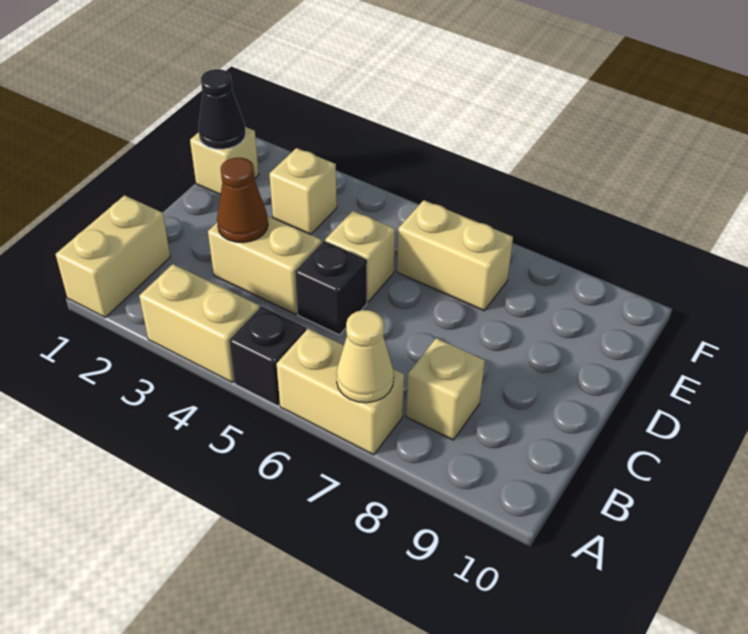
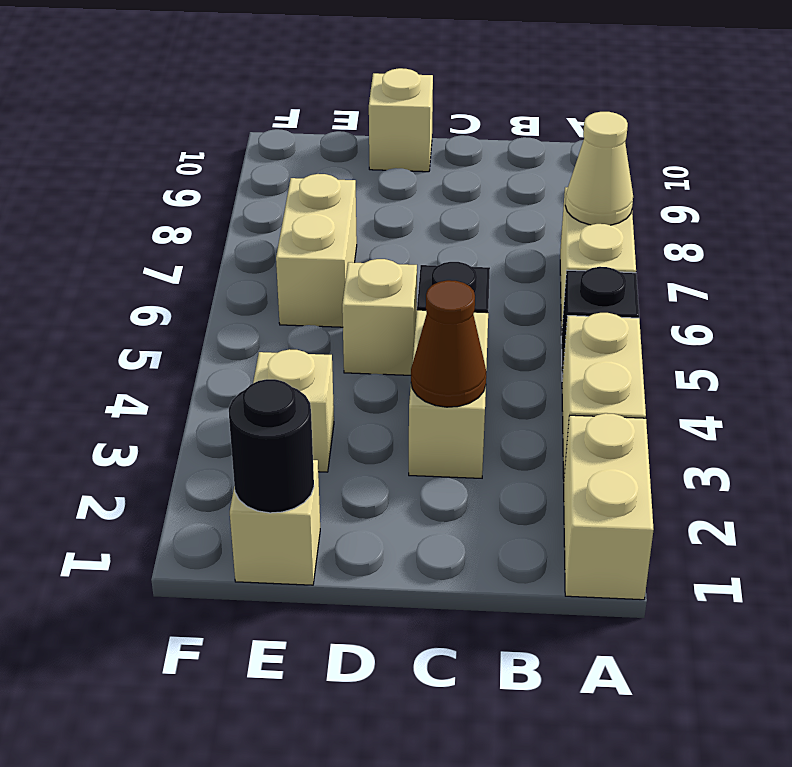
tan 1x2 brick [56,195,170,317] -> tan 1x2 brick turned to [564,413,654,600]
tan 1x1 brick [406,338,485,440] -> tan 1x1 brick moved to [369,68,433,172]
black 1x1 cone [198,69,246,149] -> black 1x1 round brick [229,379,314,513]

